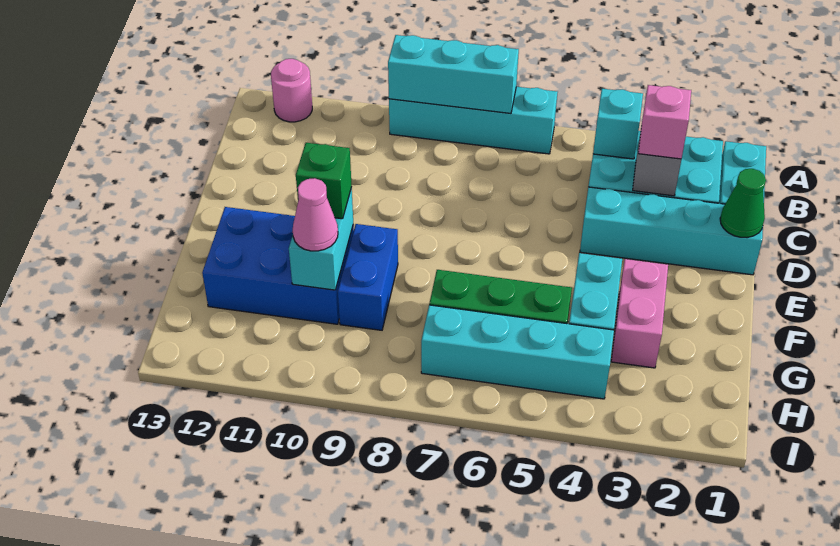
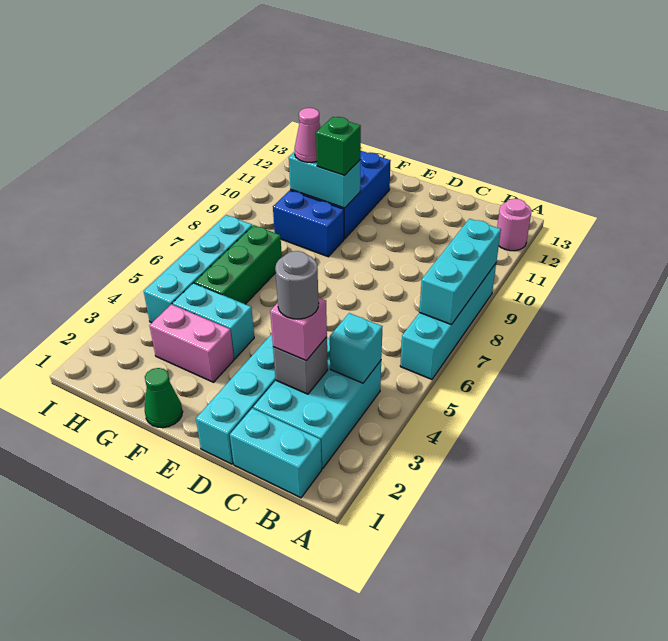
none -> grey 1x1 round brick [275,251,319,319]
green 1x1 cone [720,169,766,238] -> green 1x1 cone moved to [145,368,183,428]

